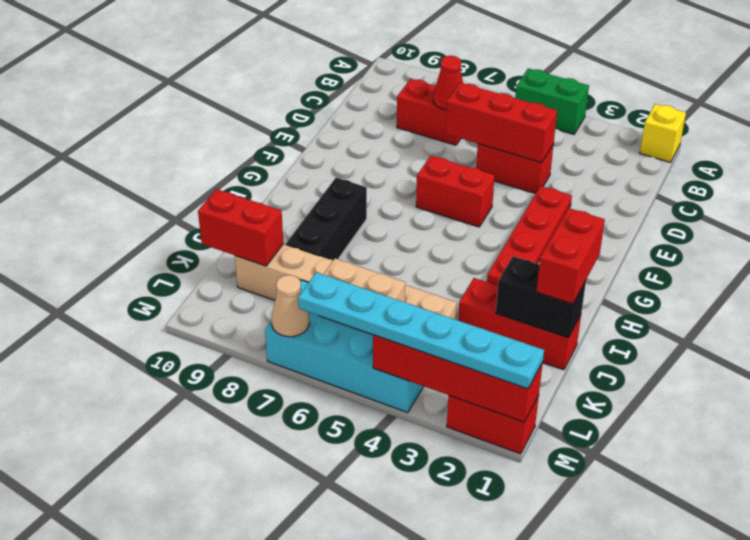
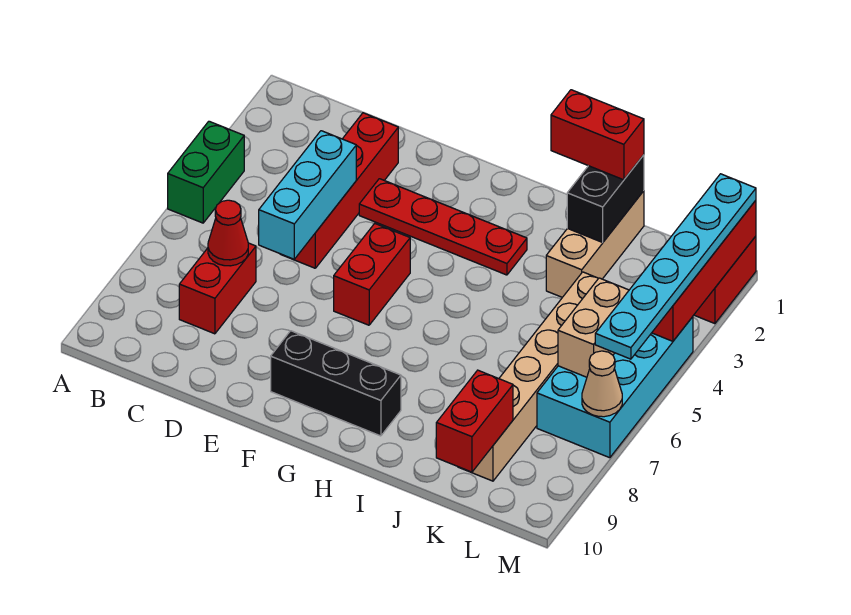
yellow 1x1 brick [640,104,686,162] -> none
red 1x2 brick [476,144,554,194] -> red 1x4 brick [281,113,398,268]
red 1x3 brick [446,83,557,163] -> cyan 1x3 brick [259,131,356,259]
black 1x3 brick [286,178,367,260] -> black 1x3 brick moved to [271,331,401,436]
red 1x3 brick [458,278,581,370] -> tan 1x3 brick [546,191,644,297]

